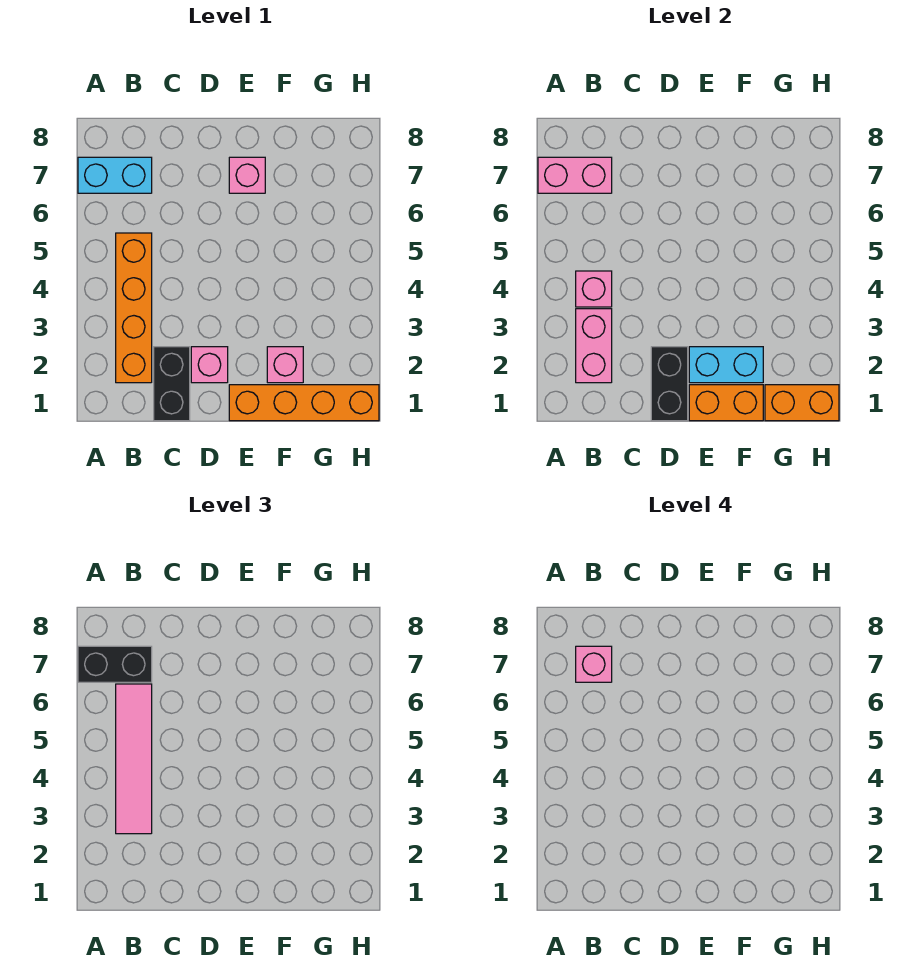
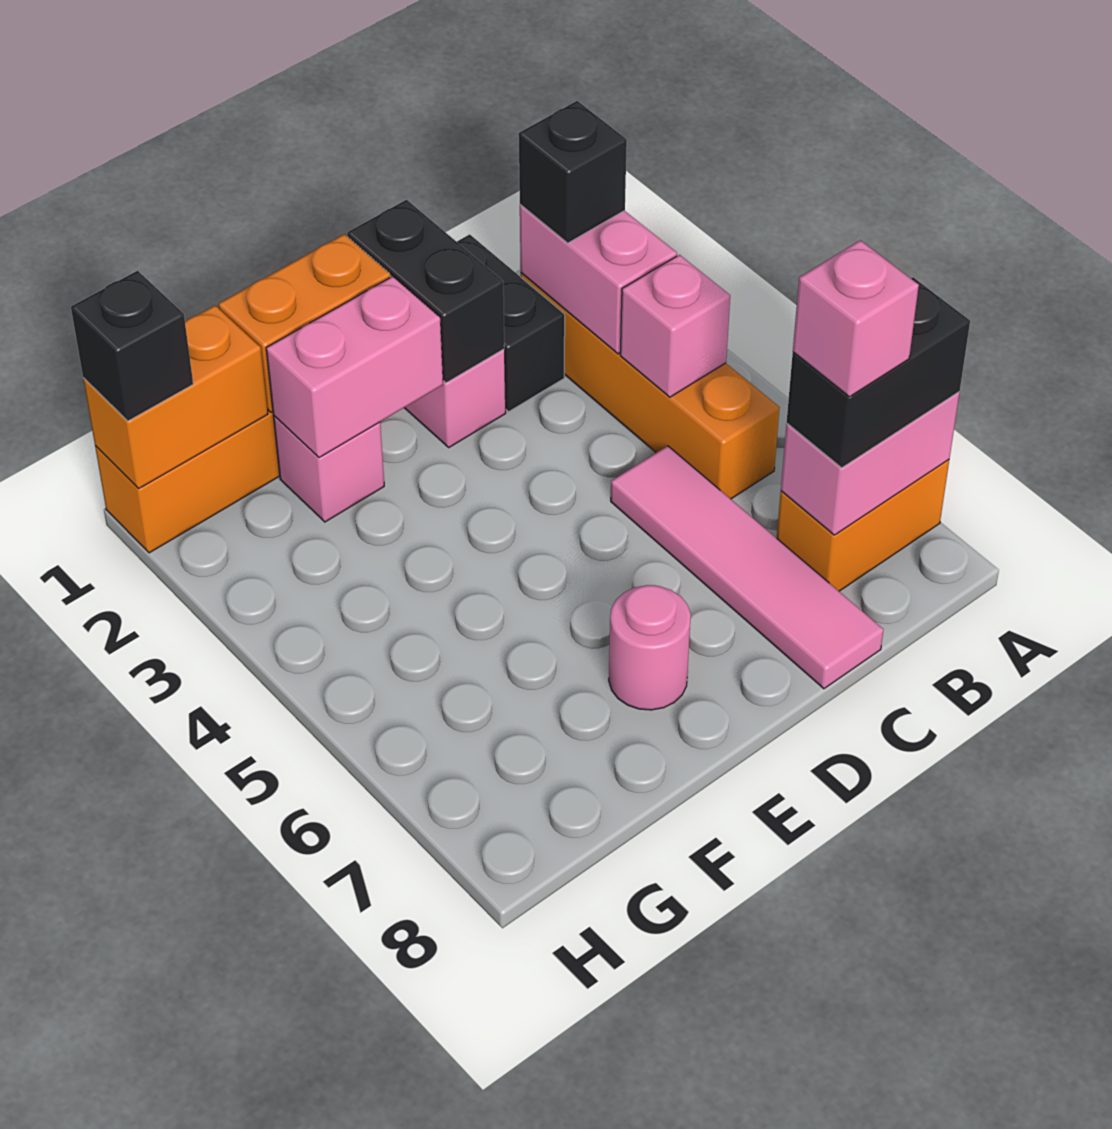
cyan 1x2 brick [78,157,152,193] -> orange 1x2 brick [777,460,949,591]
none -> black 1x1 brick [519,101,627,243]
pink 1x4 tile [116,684,152,834] -> pink 1x4 tile moved to [611,446,883,689]
cyan 1x2 brick [689,347,763,383] -> pink 1x2 brick [266,276,443,458]
pink 1x1 brick [229,157,265,193] -> pink 1x1 round brick [609,585,691,710]
none -> black 1x1 brick [71,271,193,421]

